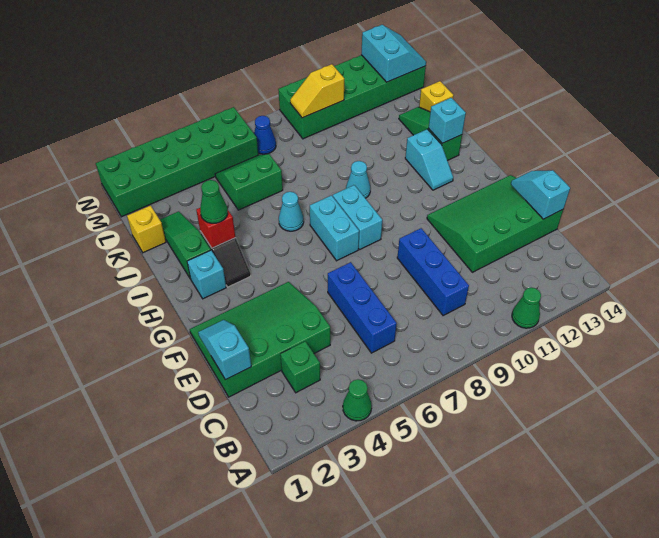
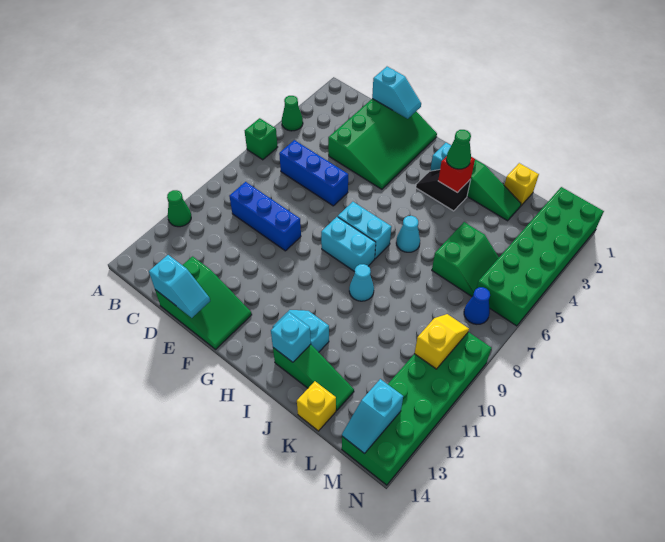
green 1x1 brick [280,341,320,393] -> green 1x1 brick moved to [245,118,277,160]
green 3x4 slope [427,175,563,272] -> green 2x3 slope [155,256,252,349]
cyan 2x2 slope [361,25,426,82] -> cyan 1x2 slope [342,379,403,454]

